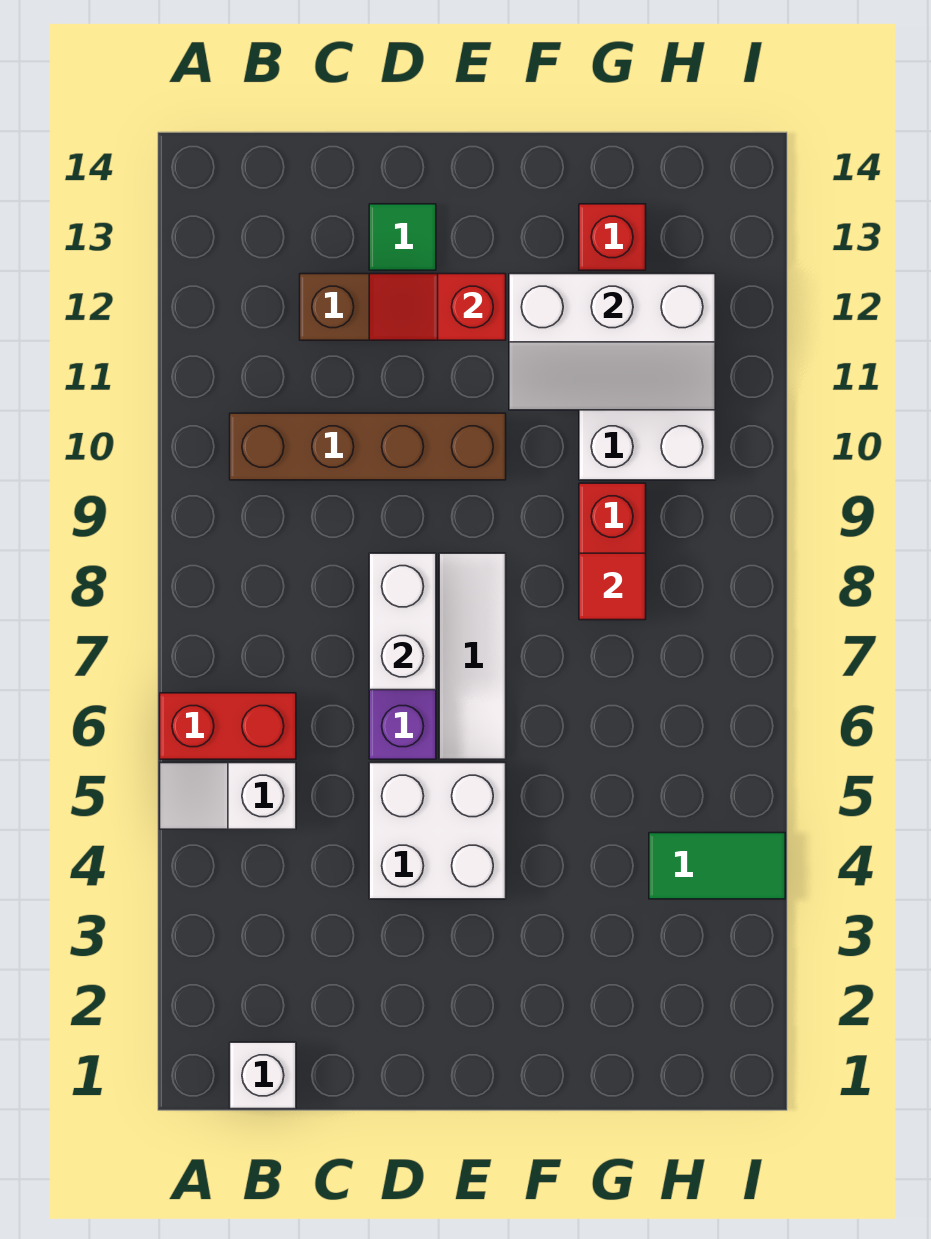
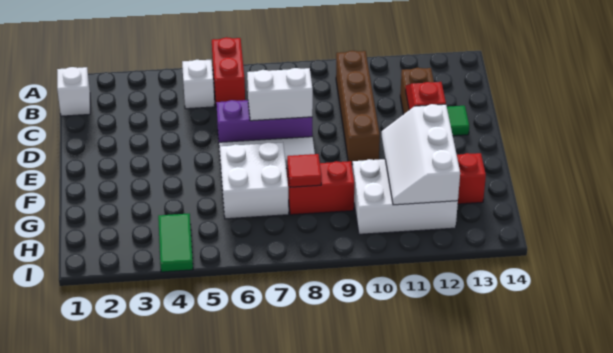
white 2x2 brick [369,763,506,899] -> white 2x2 brick moved to [220,143,289,219]

